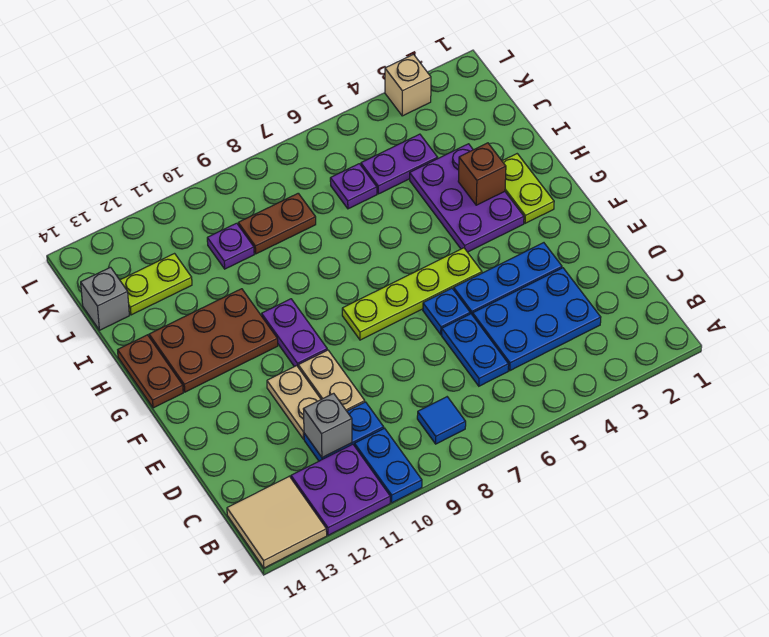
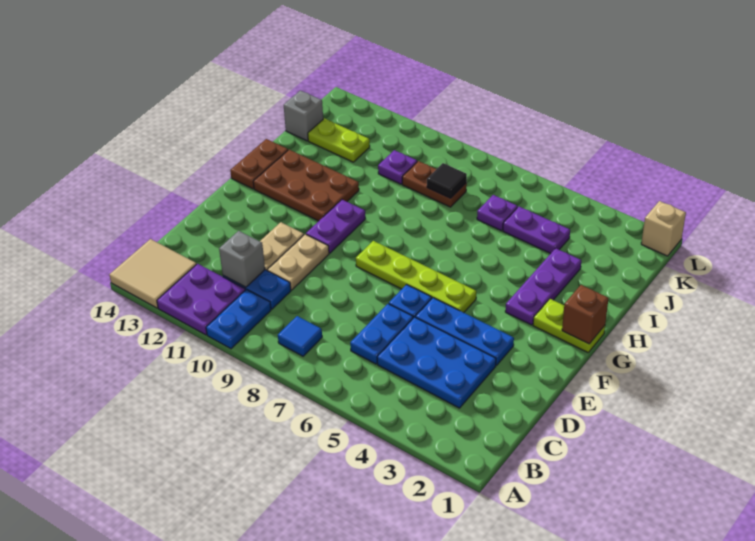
lime 1x2 plate [502,154,554,223] -> lime 1x2 plate turned to [533,299,605,352]
purple 2x3 plate [410,144,524,252] -> purple 1x3 plate [505,248,581,325]
brown 1x1 brick [458,143,506,205] -> brown 1x1 brick moved to [562,285,609,344]
none -> black 1x1 tile [427,163,467,198]
tan 1x1 brick [385,54,431,116] -> tan 1x1 brick moved to [641,201,686,256]

